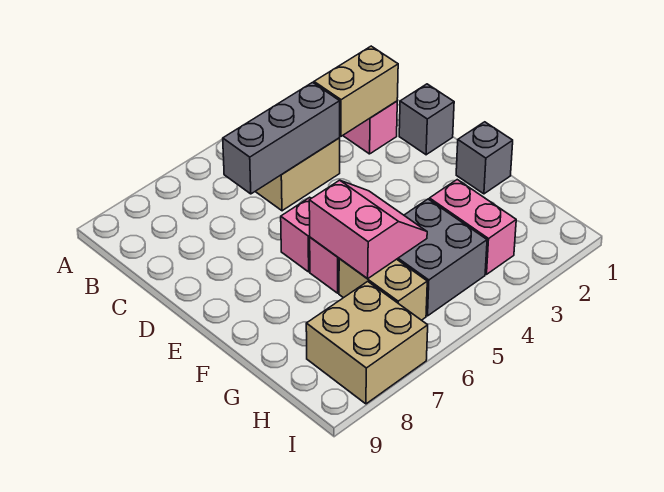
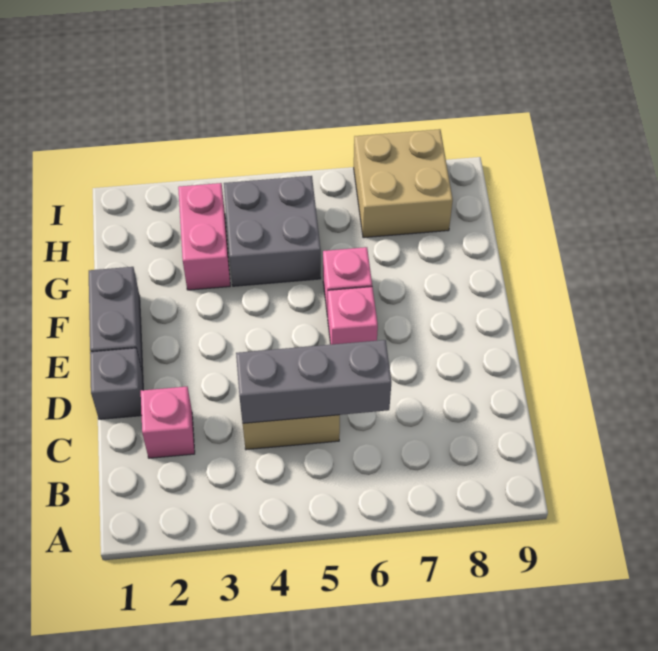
tan 1x2 brick [314,46,398,136] -> none
grey 1x1 brick [456,122,513,194] -> grey 1x2 brick [89,267,143,372]
pink 2x2 slope [309,180,427,279] -> none
tan 1x2 brick [339,259,427,320] -> none

